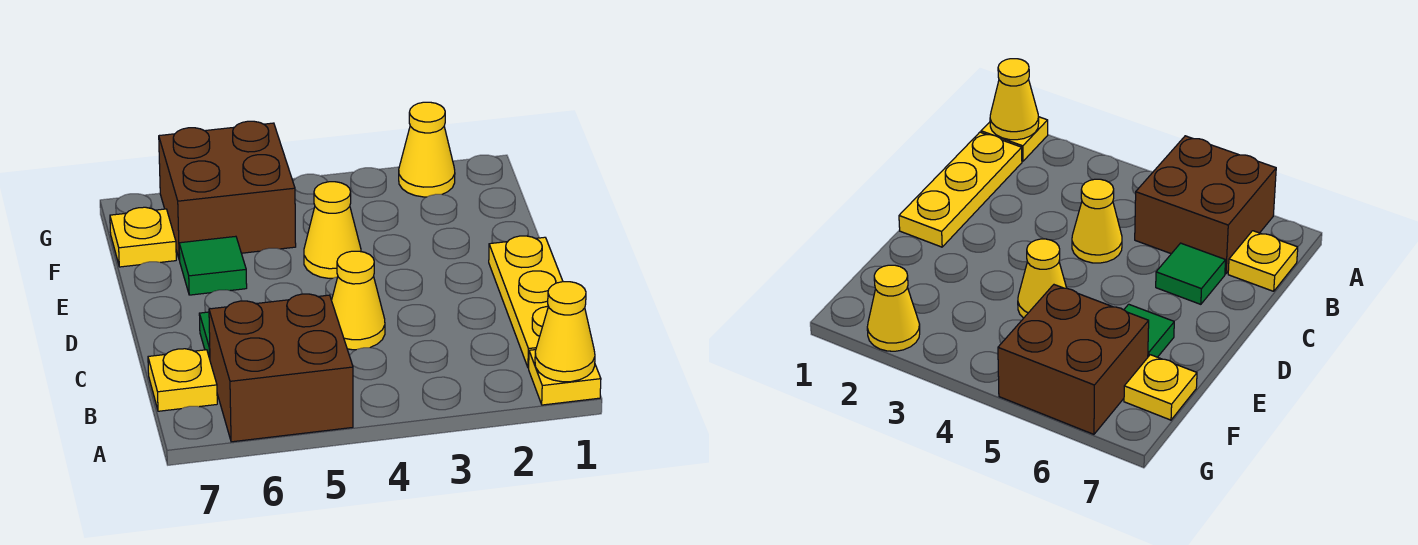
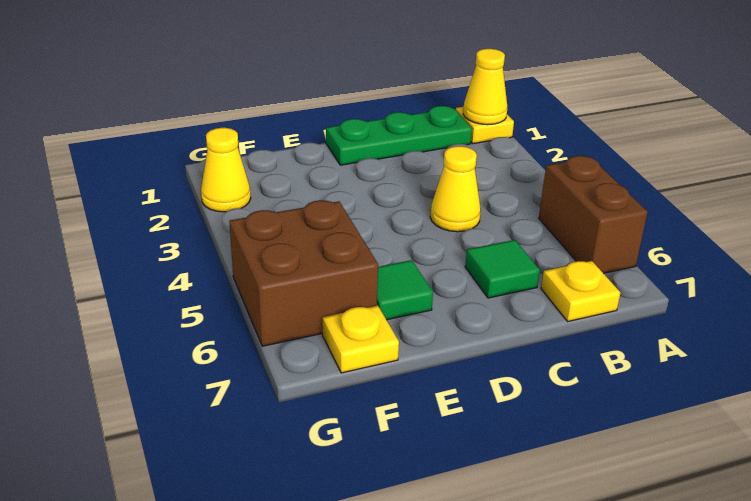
brown 2x2 brick [209,294,353,442] -> brown 1x2 brick [539,156,648,273]
yellow 1x3 plate [489,236,563,368] -> green 1x3 plate [326,106,472,165]
yellow 1x1 cone [304,182,361,278] -> none

